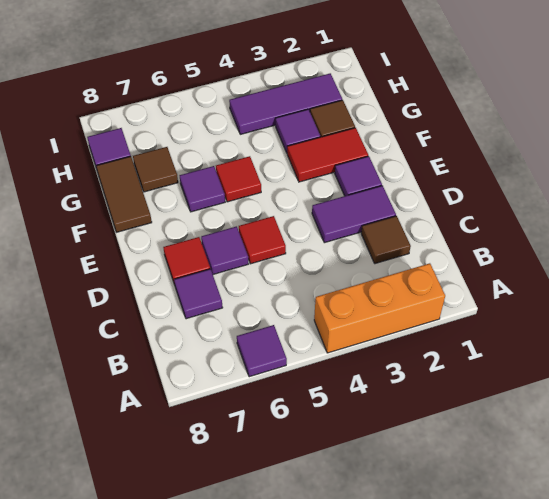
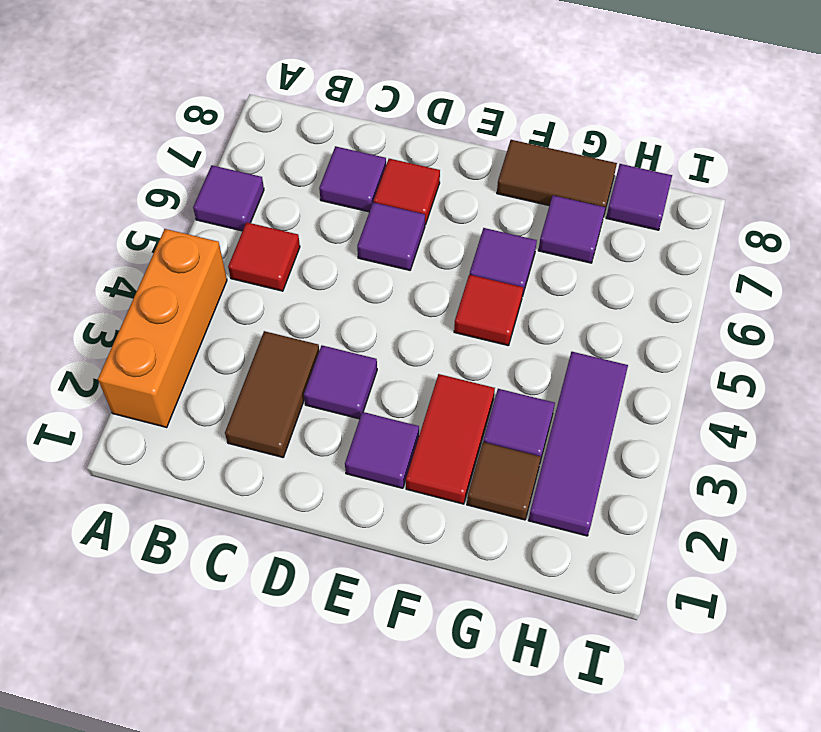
brown 1x1 tile [361,216,411,264] -> brown 1x2 tile [225,331,319,457]
purple 1x2 tile [312,186,396,243] -> purple 1x1 tile [304,345,377,419]
red 1x1 tile [239,216,286,264] -> red 1x1 tile moved to [228,222,300,291]
brown 1x1 tile [133,147,178,192] -> purple 1x1 tile [538,195,605,263]

